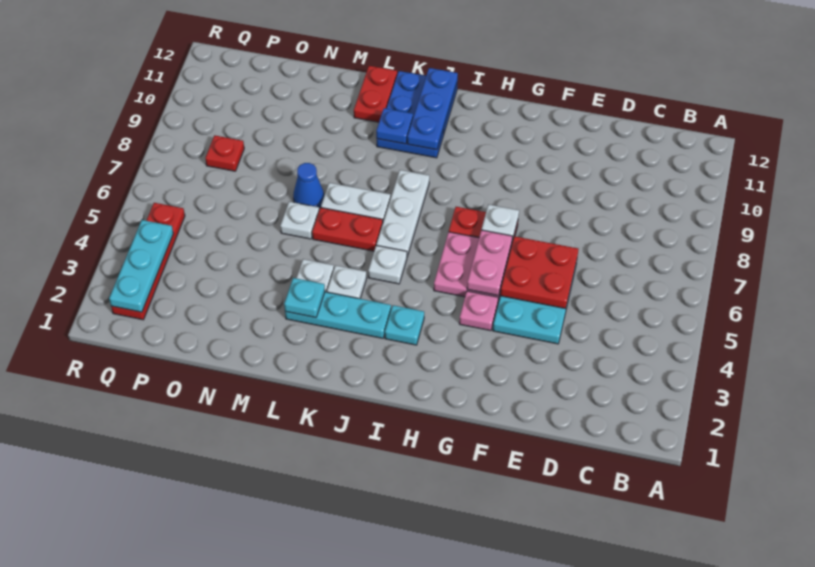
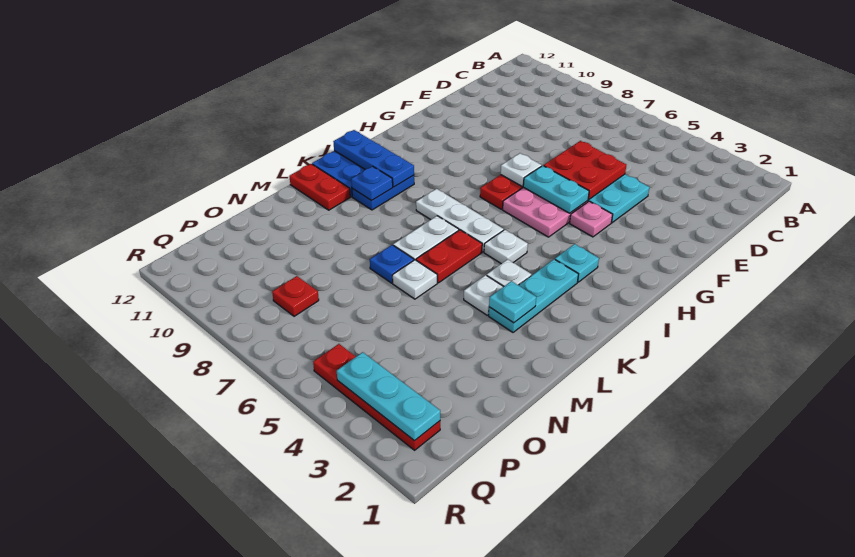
pink 1x2 plate [467,230,512,296] -> cyan 1x2 plate [523,166,589,213]
blue 1x1 cone [293,163,324,208] -> blue 1x1 plate [370,245,414,283]

